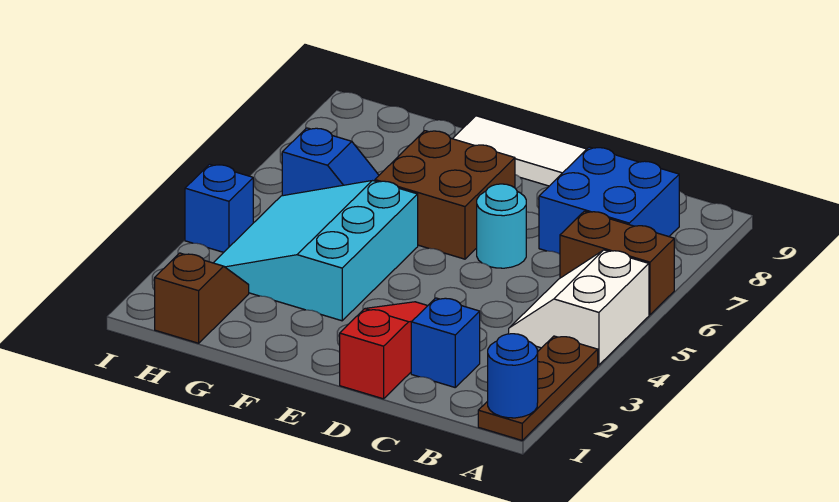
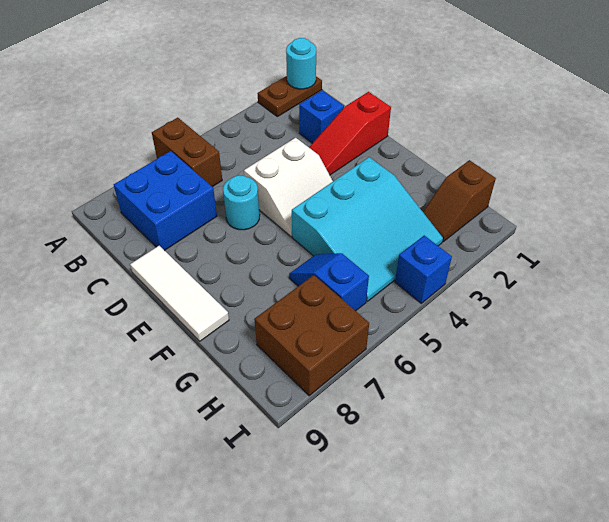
brown 1x3 plate [478,336,598,440] -> brown 1x2 plate [257,76,322,117]
blue 1x1 round brick [488,334,538,418] -> cyan 1x1 round brick [286,38,316,89]
white 2x2 slope [509,250,649,365] -> white 2x2 slope moved to [244,138,333,237]
brown 2x2 brick [375,131,515,259] -> brown 2x2 brick moved to [254,275,369,396]

